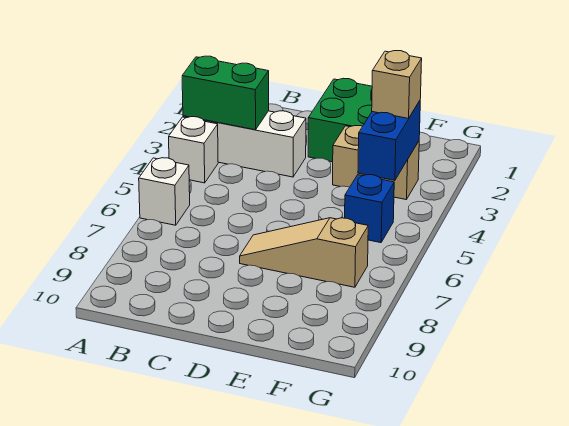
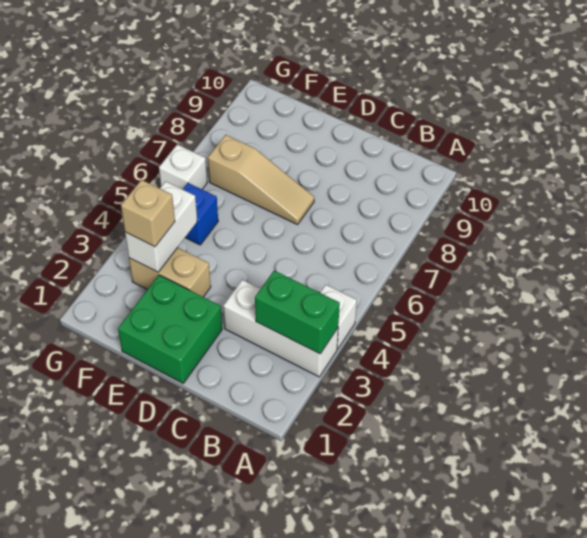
white 1x1 brick [139,158,190,225] -> white 1x1 brick moved to [159,144,207,189]
blue 1x2 brick [358,101,420,180] -> white 1x2 brick [125,181,197,272]

